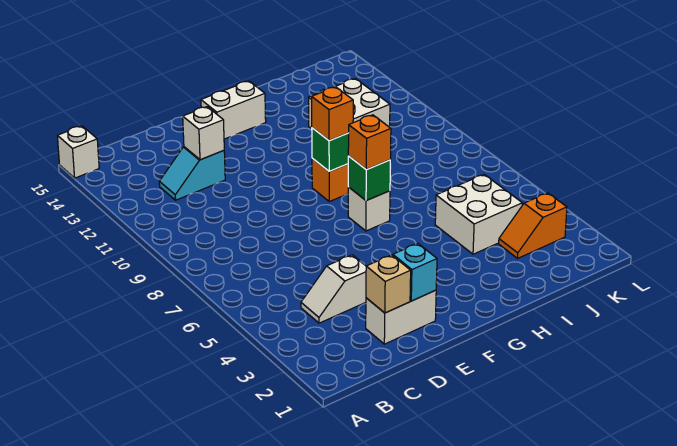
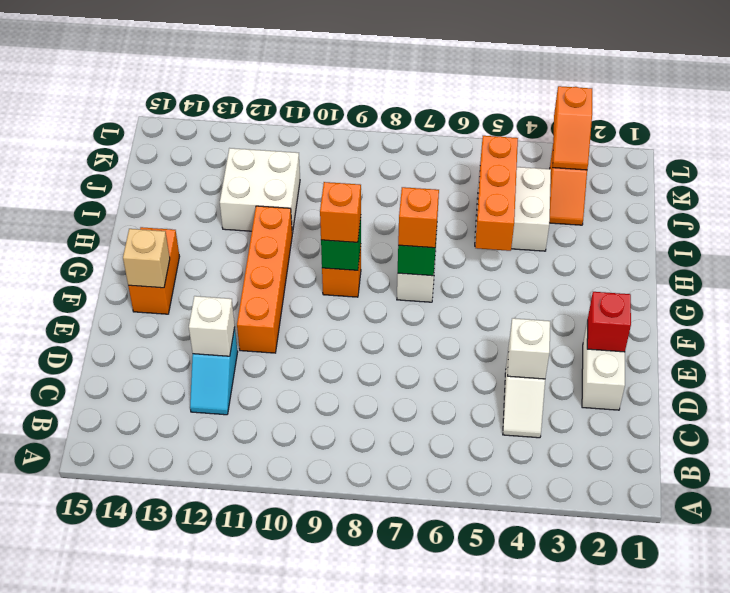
white 1x1 brick [57,126,99,178] -> white 1x1 brick moved to [507,318,550,379]
tan 1x1 brick [366,255,411,313] -> tan 1x1 brick moved to [123,229,170,288]
cyan 1x1 brick [393,243,437,301] -> red 1x1 brick [587,292,631,352]
none -> orange 1x4 brick [237,206,292,353]
white 1x2 brick [201,81,266,139] -> orange 1x2 brick [128,227,180,314]
none -> orange 1x3 brick [475,136,518,251]
none -> orange 1x2 slope [553,86,592,170]

